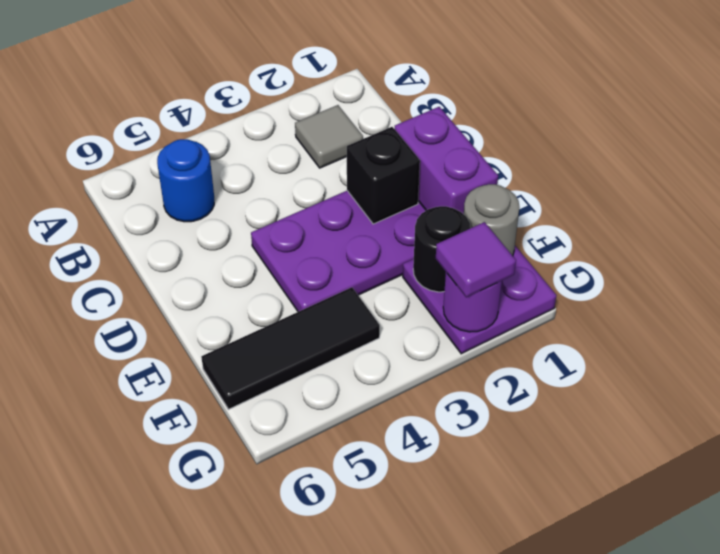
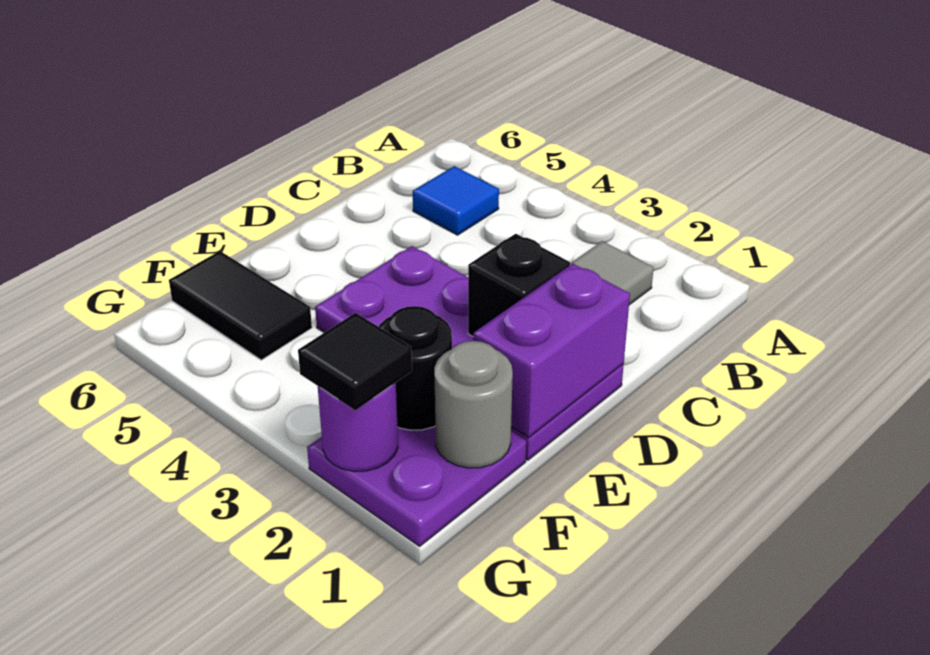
blue 1x1 round brick [157,139,214,222] -> blue 1x1 tile [413,166,499,235]
black 1x3 tile [201,287,380,409] -> black 1x2 tile [169,251,312,360]
purple 1x1 tile [436,222,516,297] -> black 1x1 tile [298,313,412,410]

